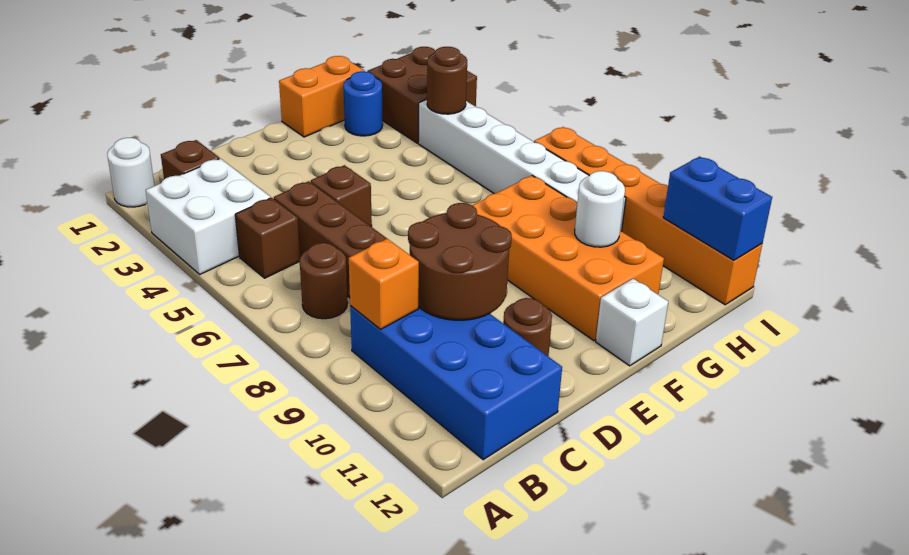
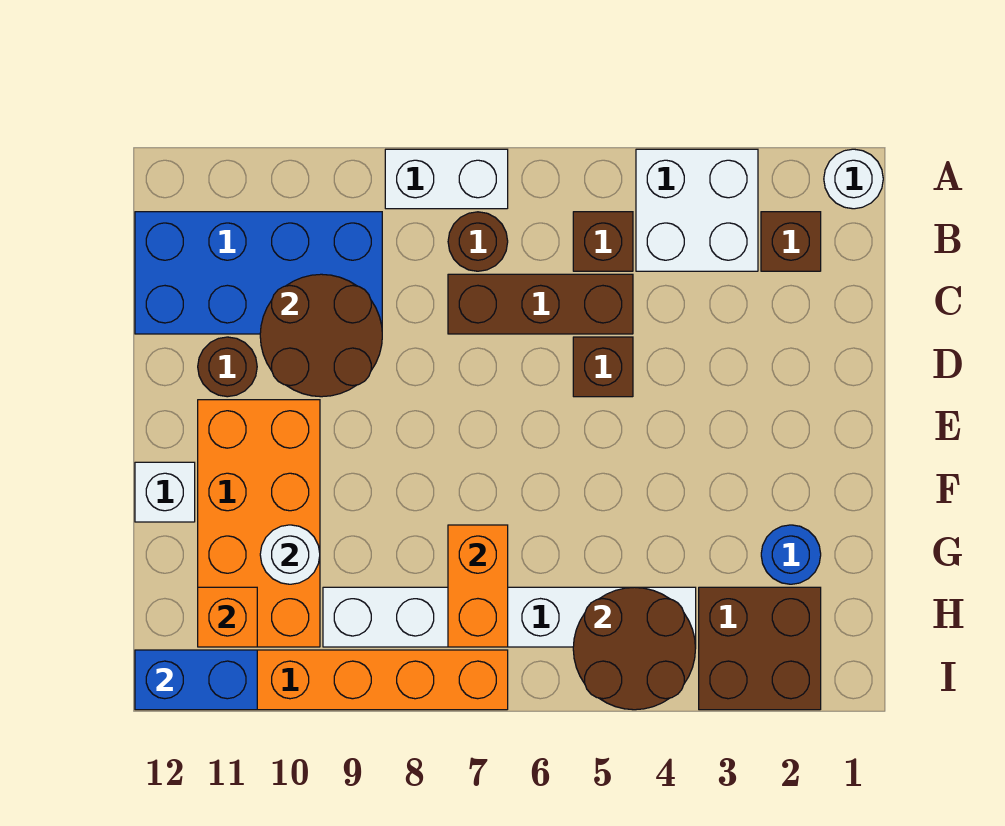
none -> white 1x2 brick [385,149,508,209]
orange 1x1 brick [349,239,419,330] -> orange 1x1 brick moved to [198,587,257,647]
orange 1x2 brick [279,56,364,137] -> orange 1x2 brick moved to [448,525,508,647]
orange 2x4 brick [472,176,664,341] -> orange 2x4 brick turned to [198,400,320,647]
brown 1x1 round brick [427,47,467,114] -> brown 2x2 round brick [573,587,696,710]

